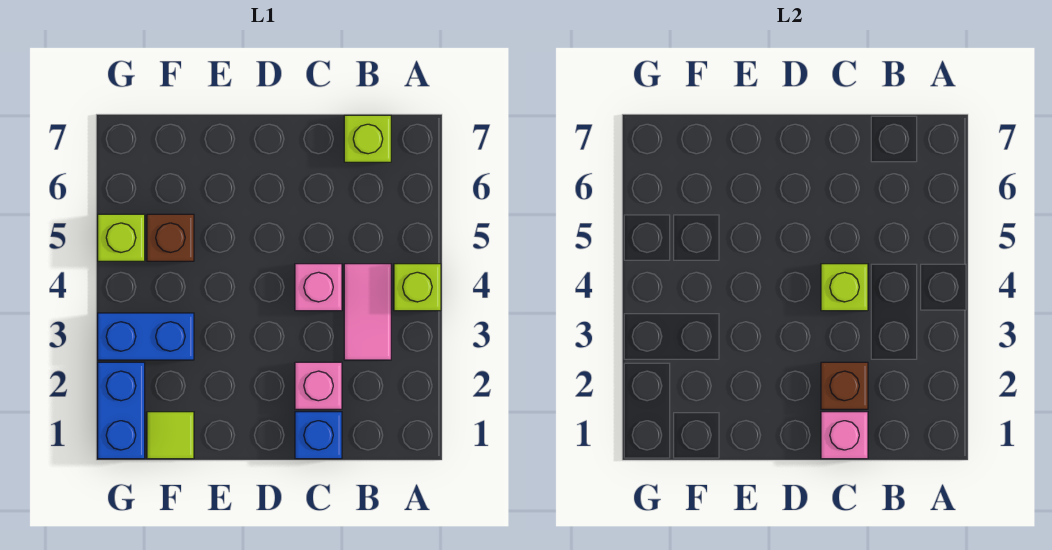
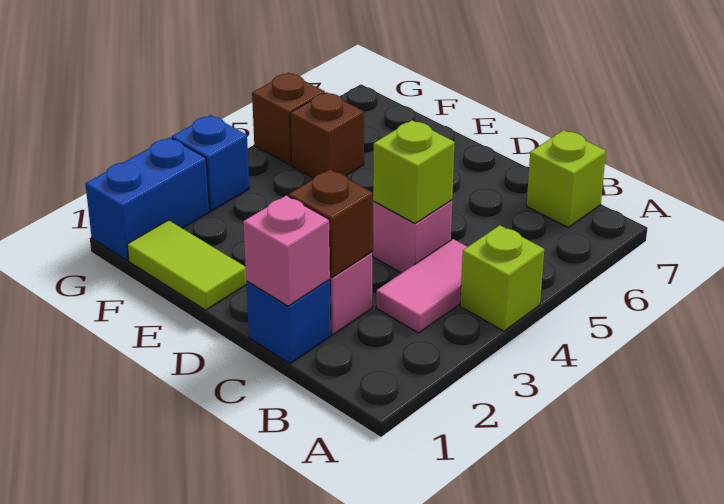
lime 1x1 tile [147,412,194,459] -> lime 1x2 tile [127,220,246,310]
blue 1x2 brick [98,313,194,360] -> blue 1x1 brick [172,115,249,211]
lime 1x1 brick [98,214,145,261] -> brown 1x1 brick [252,73,325,165]

